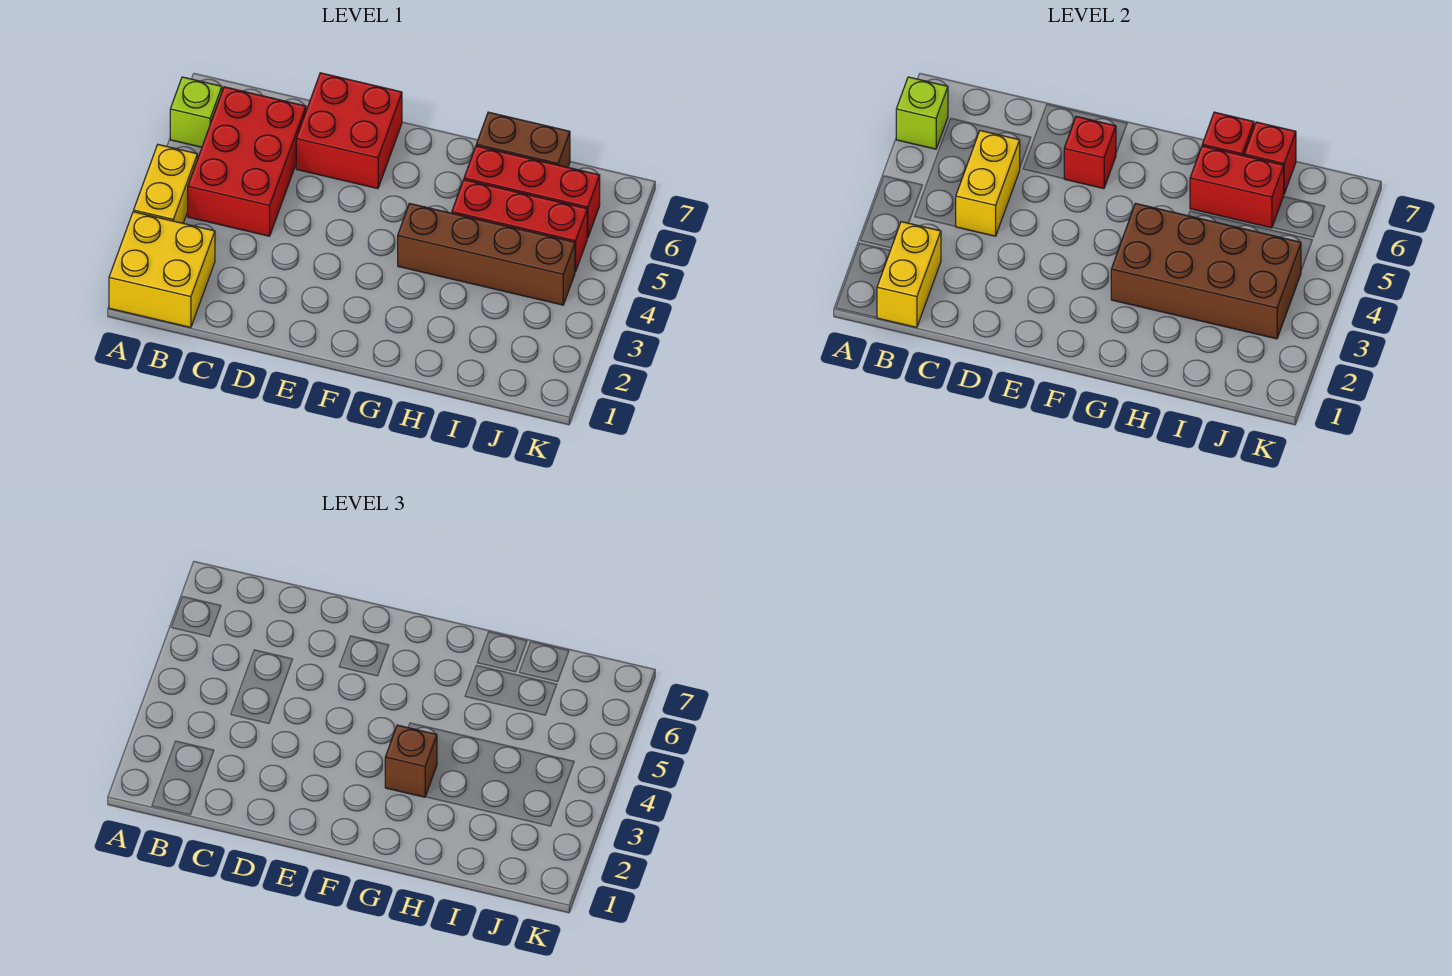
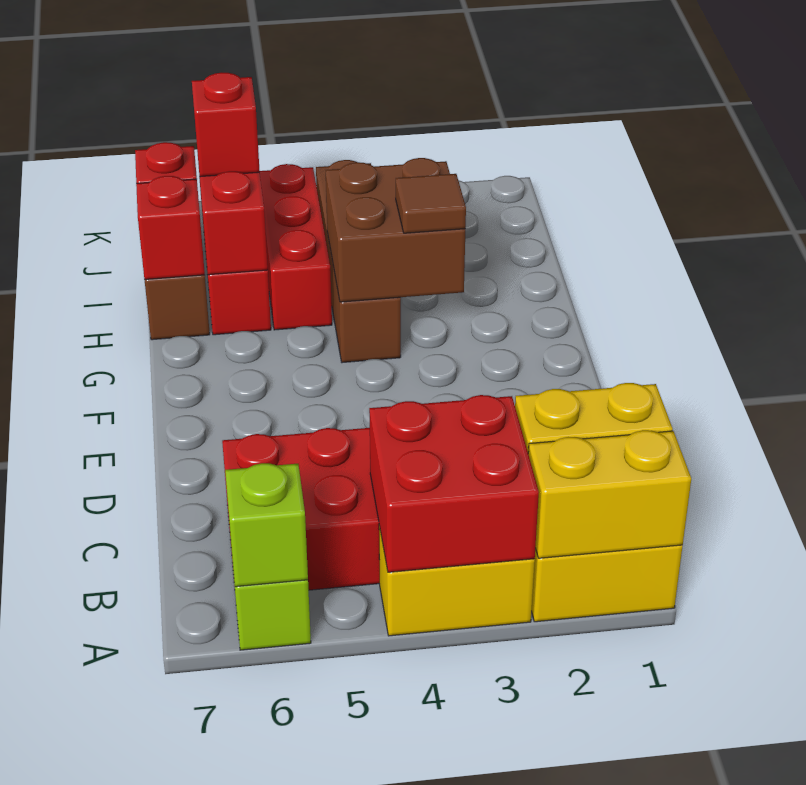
yellow 1x2 brick [956,130,1020,236] -> yellow 1x2 brick moved to [528,430,691,558]
red 2x2 brick [296,73,402,189] -> red 2x2 brick moved to [369,395,539,572]
red 1x1 brick [1064,116,1116,189] -> red 1x1 brick moved to [192,72,260,177]
brown 2x4 brick [1111,203,1301,339] -> brown 2x2 brick [326,158,465,302]
brown 1x1 brick [385,725,437,797] -> brown 1x1 tile [396,174,466,233]

